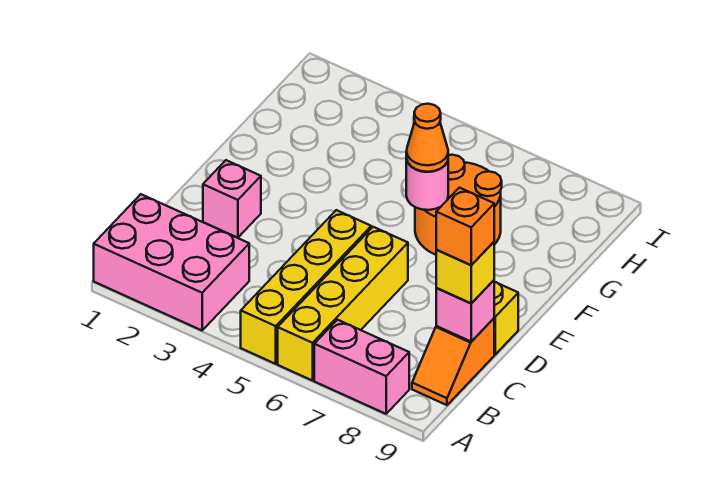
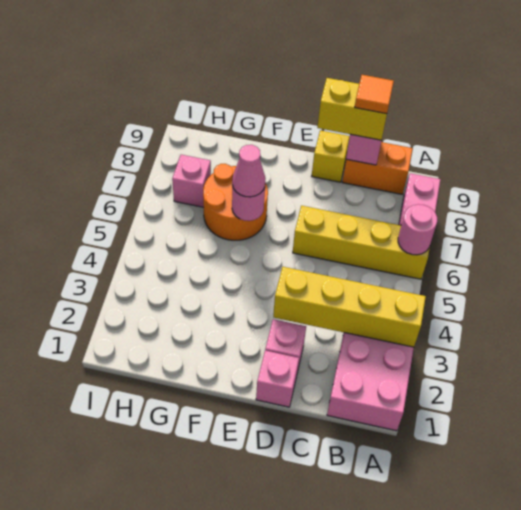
yellow 1x4 brick [241,210,371,364] -> yellow 1x4 brick moved to [273,267,426,347]
none -> pink 1x1 round brick [398,204,437,255]
orange 1x2 slope [412,318,494,405] -> orange 1x2 brick [342,142,413,194]
yellow 1x1 brick [436,242,494,303] -> yellow 1x2 brick [317,78,387,140]
orange 1x1 brick [436,188,494,265] -> orange 1x1 tile [355,75,394,114]
none -> pink 1x1 brick [256,350,299,407]
orange 1x1 cone [406,104,448,172] -> pink 1x1 cone [232,145,266,197]
none -> pink 1x1 brick [172,155,211,207]

